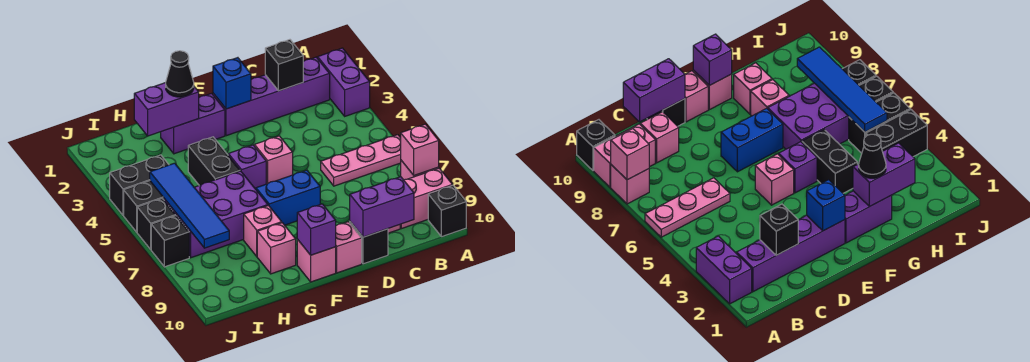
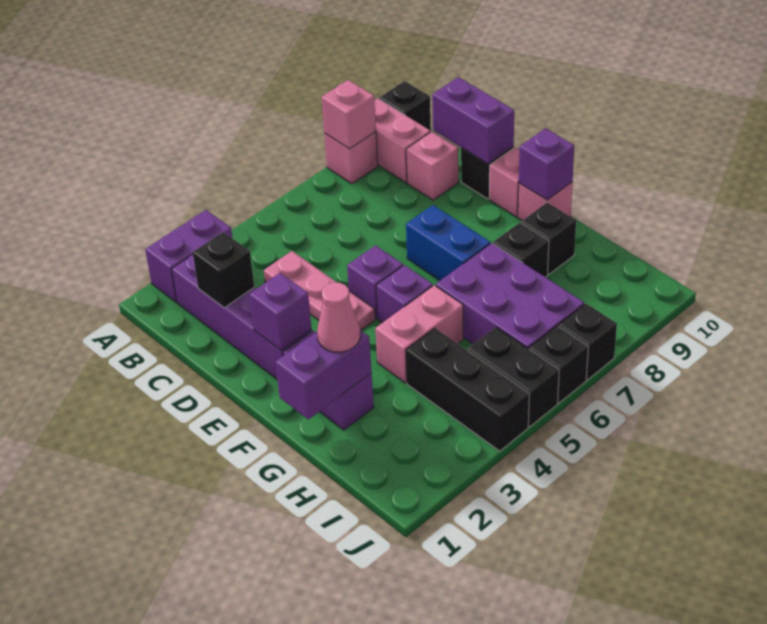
pink 1x3 plate [321,135,401,186] -> pink 1x3 plate moved to [264,251,375,330]
blue 1x1 brick [213,58,251,109] -> purple 1x1 brick [249,273,312,350]
pink 1x1 brick [254,136,293,184] -> purple 1x1 brick [347,245,403,319]
purple 1x2 brick [134,83,199,136] -> purple 1x2 brick turned to [275,330,372,419]
black 1x1 cone [166,51,194,97] -> pink 1x1 cone [317,283,360,352]
black 1x2 brick [188,137,240,185] -> pink 1x2 brick [375,285,463,383]
pink 1x1 brick [244,206,282,256] -> black 1x1 brick [493,223,549,277]
pink 1x1 brick [257,223,296,274] -> black 1x1 brick [521,203,576,274]
black 1x2 brick [110,155,169,215] -> black 1x3 brick [406,328,529,451]
blue 1x4 tile [150,163,229,248] -> none

